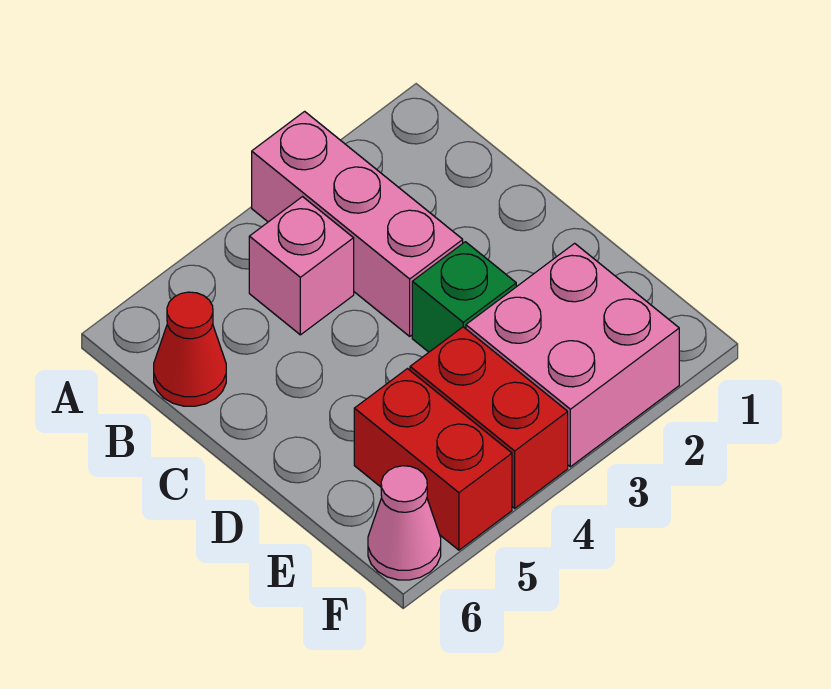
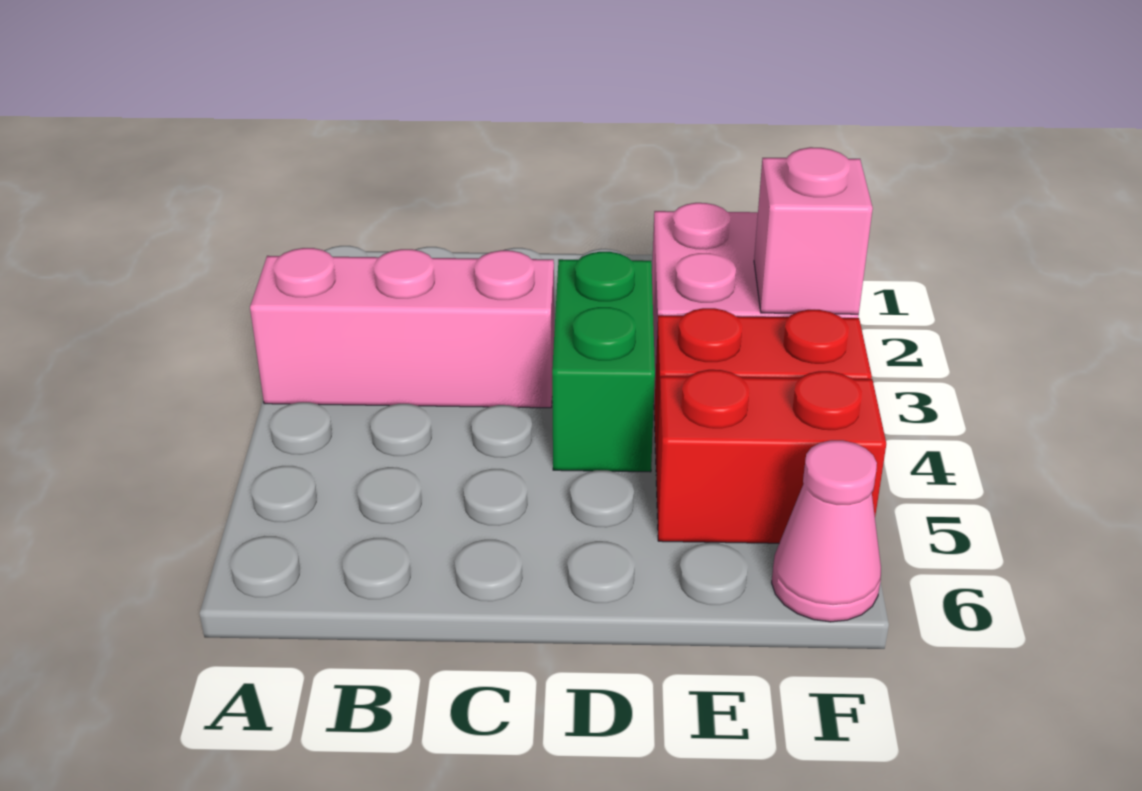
pink 1x1 brick [249,197,354,335] -> pink 1x1 brick moved to [754,147,873,314]
red 1x1 cone [154,292,226,406] -> none
green 1x1 brick [412,242,516,352] -> green 1x2 brick [552,252,655,472]

